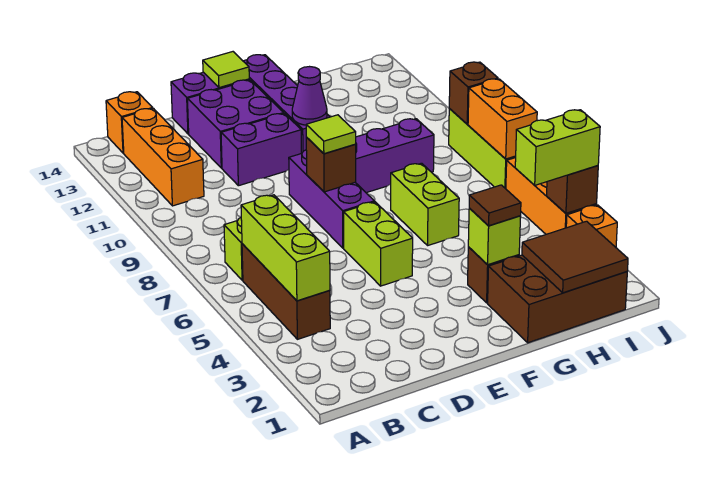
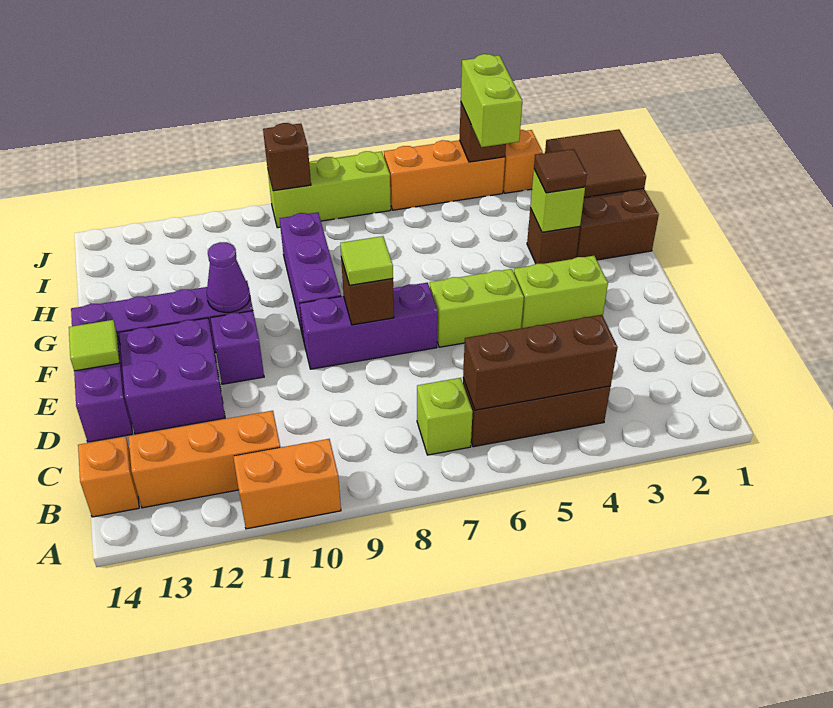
lime 1x3 brick [241,195,330,301] -> brown 1x3 brick [463,315,618,410]
purple 1x2 brick [221,114,301,186] -> purple 1x1 brick [211,311,264,384]
lime 1x2 brick [391,163,459,245] -> lime 1x2 brick moved to [514,256,608,328]
orange 1x2 brick [468,79,537,159] -> orange 1x2 brick moved to [233,439,341,529]

